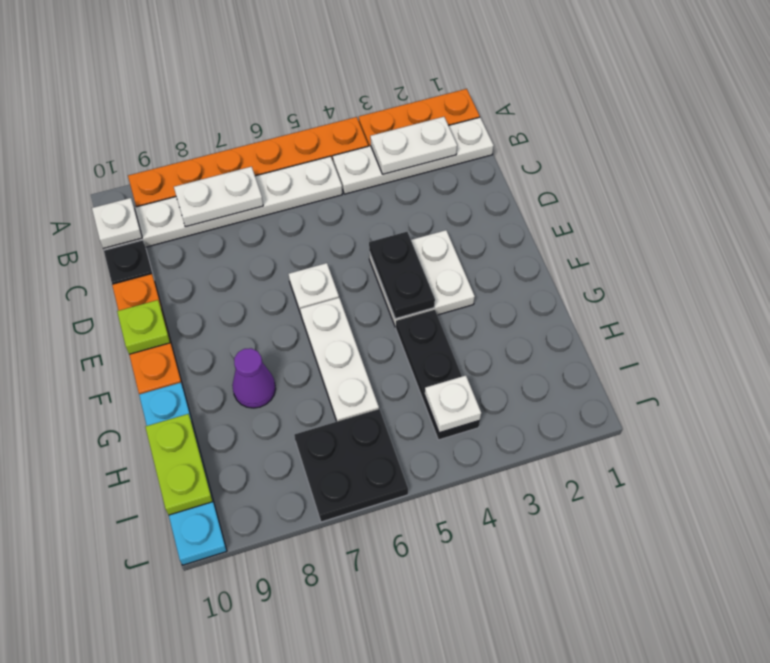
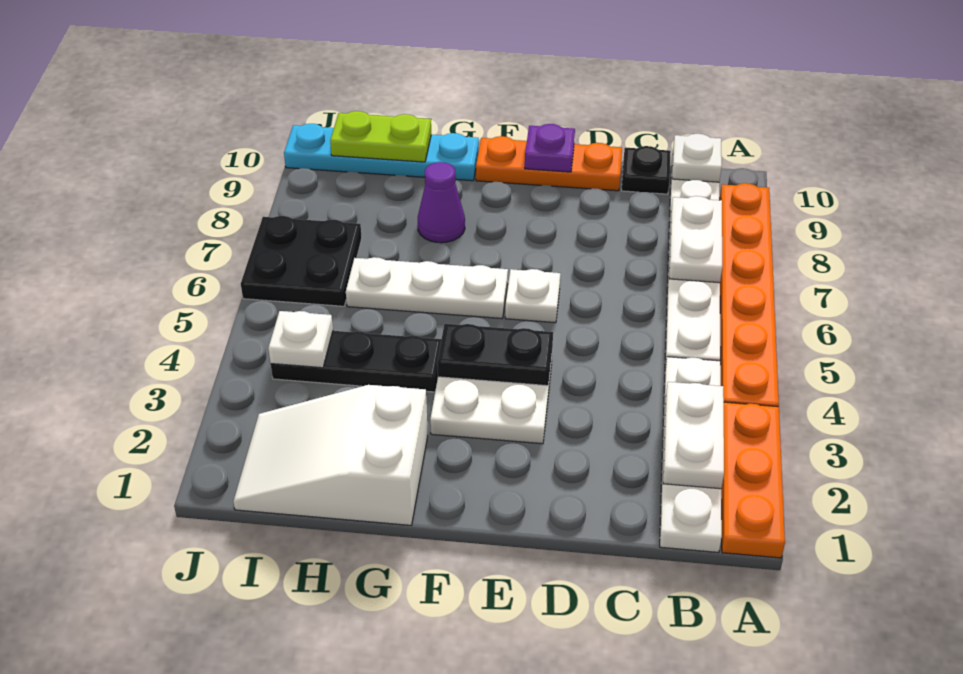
lime 1x1 plate [117,300,170,354] -> purple 1x1 plate [525,124,575,172]
none -> white 2x3 slope [233,385,428,525]

